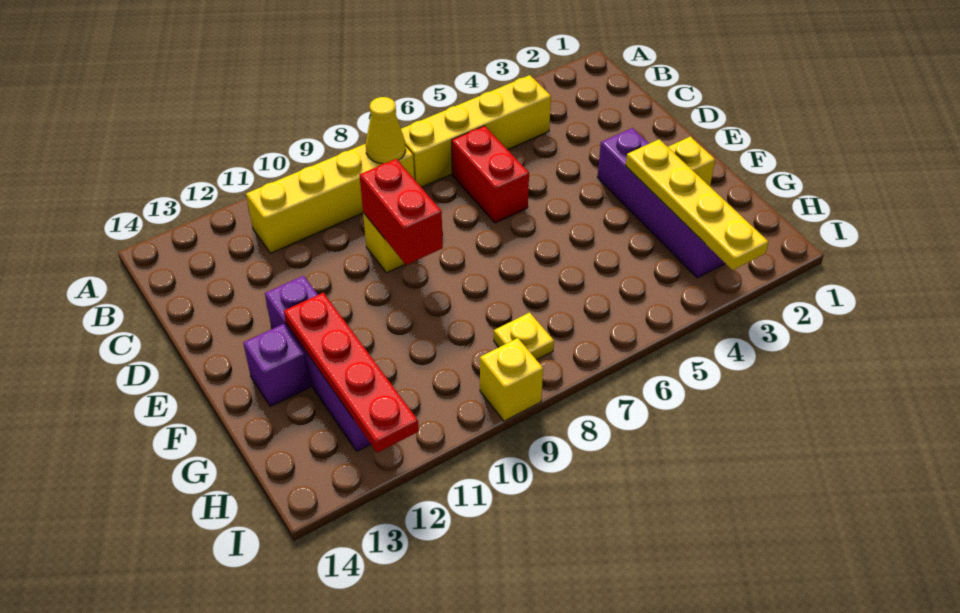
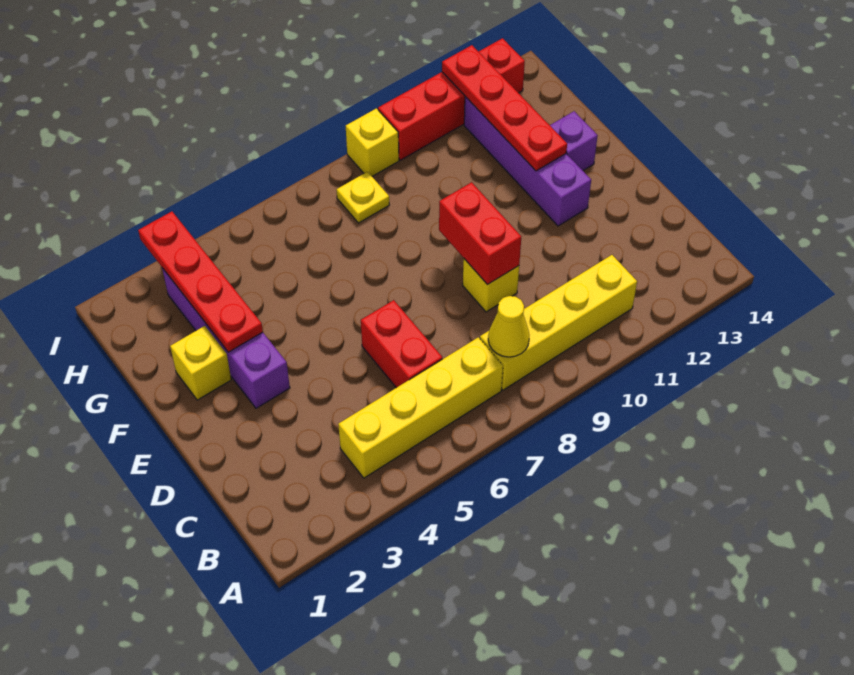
yellow 1x4 plate [626,139,768,270] -> red 1x4 plate [138,211,263,352]
none -> red 1x4 brick [378,38,525,160]

